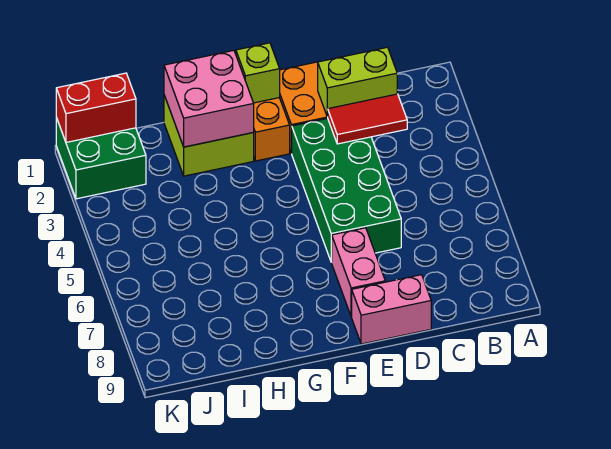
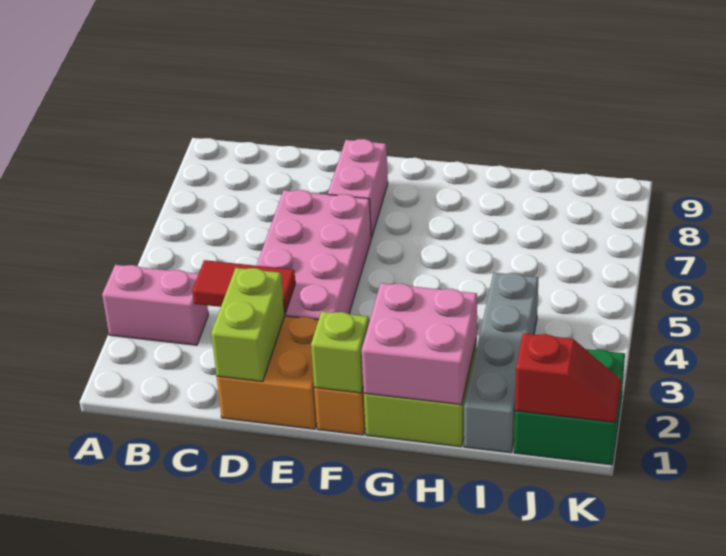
lime 1x2 brick [318,47,397,116] -> lime 1x2 brick turned to [211,268,285,382]
green 2x4 brick [291,118,401,262] -> pink 2x4 brick [256,190,371,320]
pink 1x2 brick [352,275,431,344] -> pink 1x2 brick moved to [102,265,208,345]
none -> grey 1x4 brick [464,273,538,453]
red 1x2 brick [56,73,136,142] -> red 1x2 slope [515,333,621,423]

